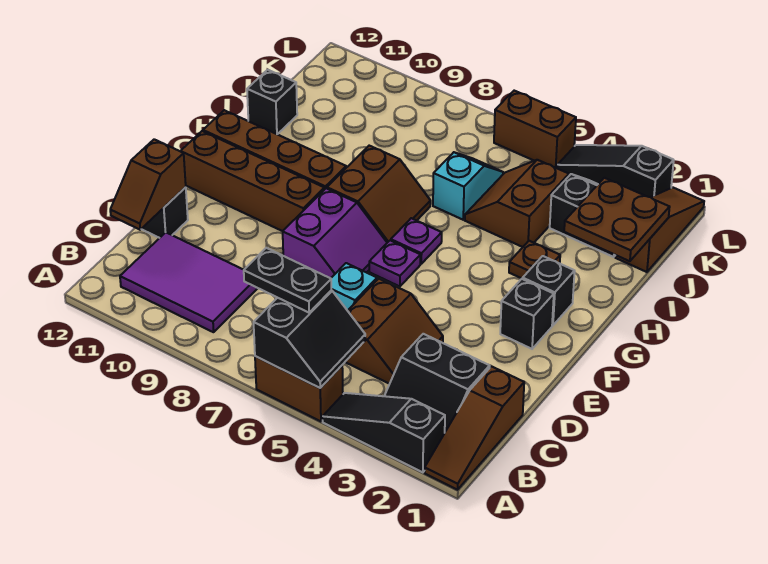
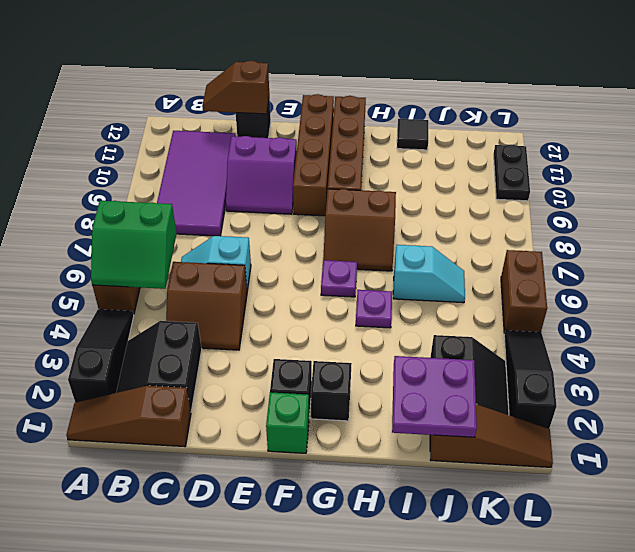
black 2x2 slope [254,290,365,388] -> green 2x2 slope [91,201,177,289]
black 1x2 plate [244,248,331,313] -> black 1x2 plate moved to [494,145,530,201]
purple 2x3 tile [120,232,258,332] -> purple 2x4 tile [157,131,236,236]
purple 2x2 slope [283,188,387,278] -> purple 2x2 slope moved to [226,136,297,214]
none -> green 1x1 brick [266,392,309,453]
purple 1x1 plate [369,240,420,287] -> purple 1x1 plate moved to [356,290,392,328]
brown 1x1 plate [509,241,560,279] -> none
brown 2x2 plate [564,178,670,261] -> purple 2x2 plate [392,356,477,437]
brown 2x2 slope [465,160,569,247] -> none
black 1x1 brick [247,70,297,134] -> black 1x1 tile [397,119,428,150]

